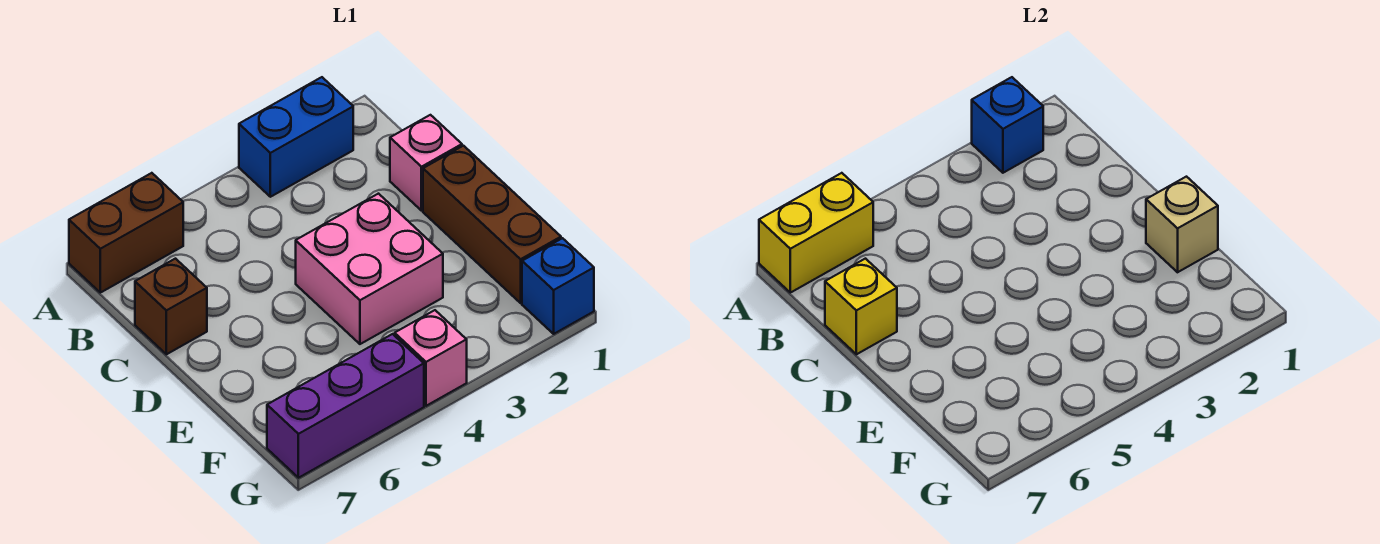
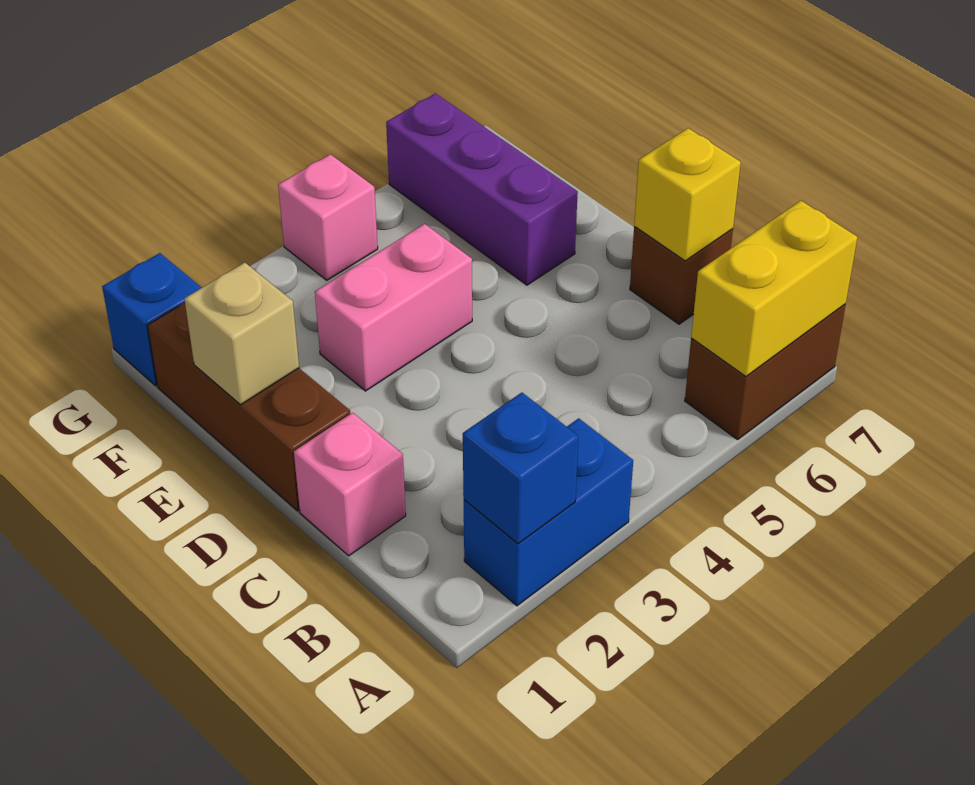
pink 2x2 brick [296,194,443,344] -> pink 1x2 brick [315,224,472,391]
purple 1x3 brick [267,334,424,478] -> purple 1x3 brick turned to [386,93,578,285]

